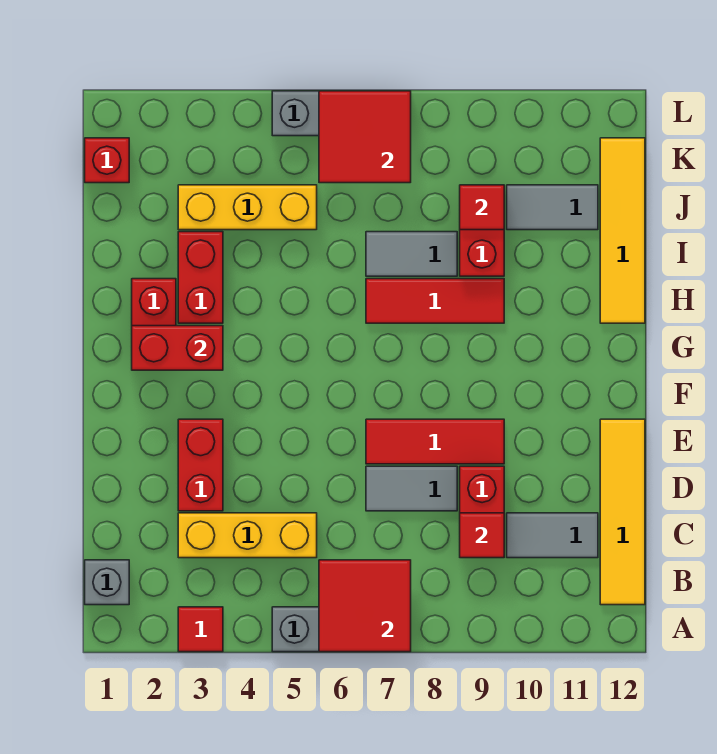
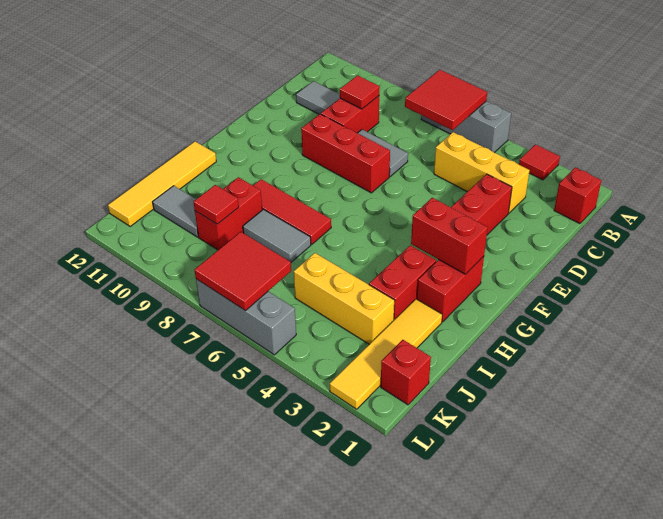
grey 1x1 brick [85,560,129,605] -> red 1x1 brick [554,168,601,224]
yellow 1x4 tile [600,419,645,605] -> yellow 1x4 tile moved to [330,299,442,409]
red 1x3 tile [366,419,504,464] -> red 1x3 brick [301,114,390,193]

